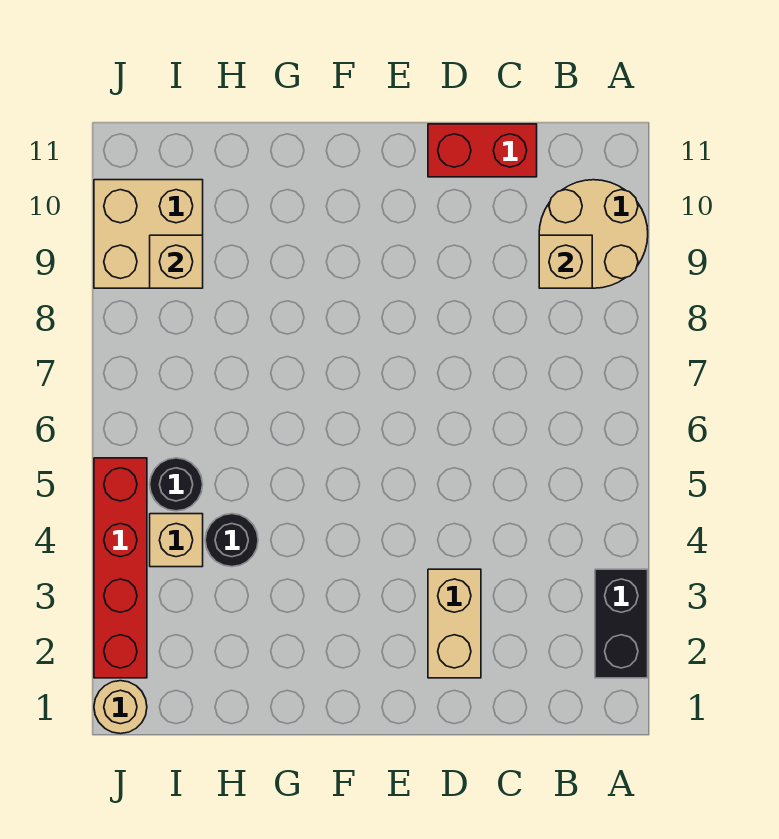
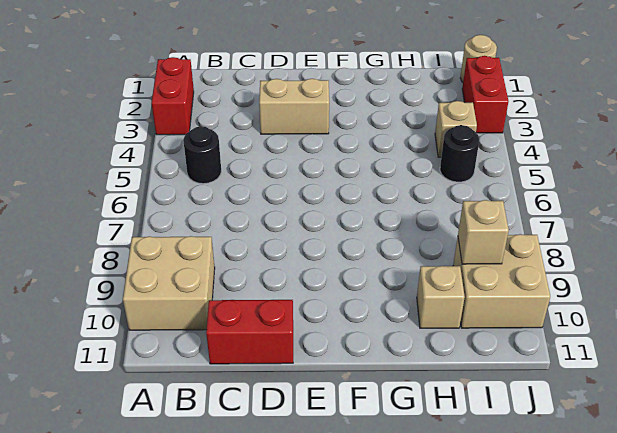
black 1x2 brick [595,569,648,678] -> red 1x2 brick [152,57,194,135]
tan 2x2 round brick [539,180,648,288] -> tan 2x2 brick [123,236,215,330]
tan 1x1 brick [539,235,592,288] -> tan 1x1 brick moved to [417,266,465,328]
tan 1x2 brick [428,569,481,678] -> tan 1x2 brick turned to [259,79,329,134]
black 1x1 round brick [205,514,258,567] -> black 1x1 round brick moved to [183,126,221,184]
red 1x4 brick [94,458,147,678] -> red 1x2 brick [462,56,508,133]

